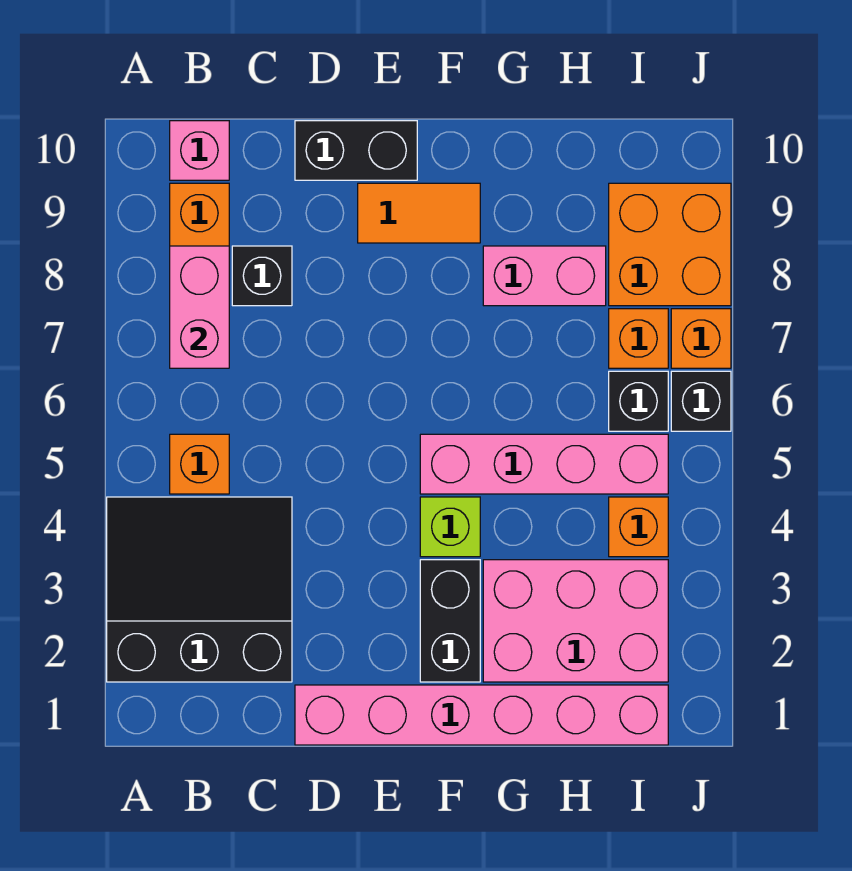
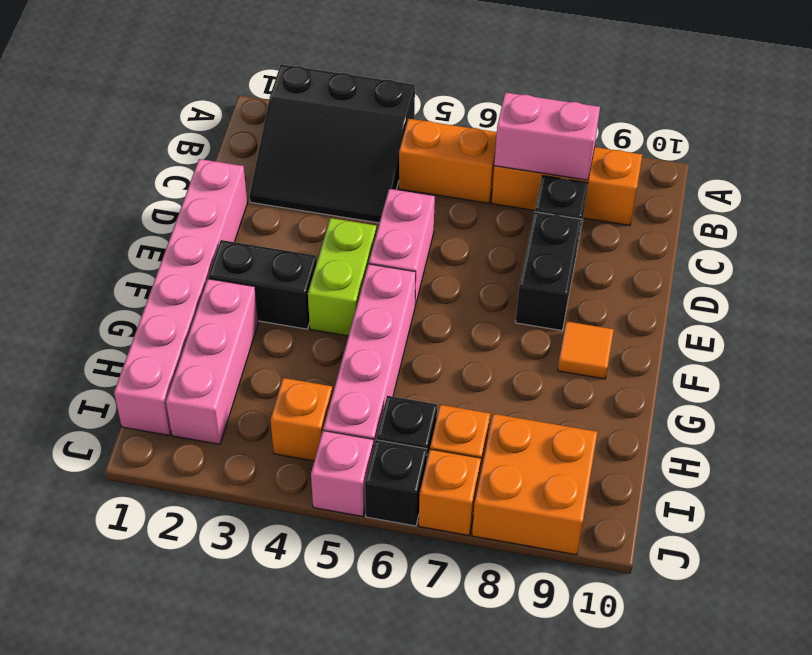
black 3x3 slope [107,497,292,682] -> black 3x3 slope turned to [250,64,415,223]
orange 1x1 brick [170,434,229,494] -> orange 1x2 brick [399,119,497,203]
pink 1x1 brick [170,121,229,180] -> pink 1x1 brick moved to [311,431,374,516]
black 1x2 brick [295,121,417,180] -> black 1x2 brick moved to [516,212,581,330]
orange 1x2 tile [358,183,480,243] -> orange 1x1 tile [558,321,614,379]
lime 1x1 brick [420,497,480,557] -> lime 1x2 brick [308,218,376,336]
pink 2x3 brick [483,560,668,682] -> pink 1x3 brick [166,279,258,444]
pink 1x2 brick [483,246,606,306] -> pink 1x2 brick moved to [369,189,435,306]

